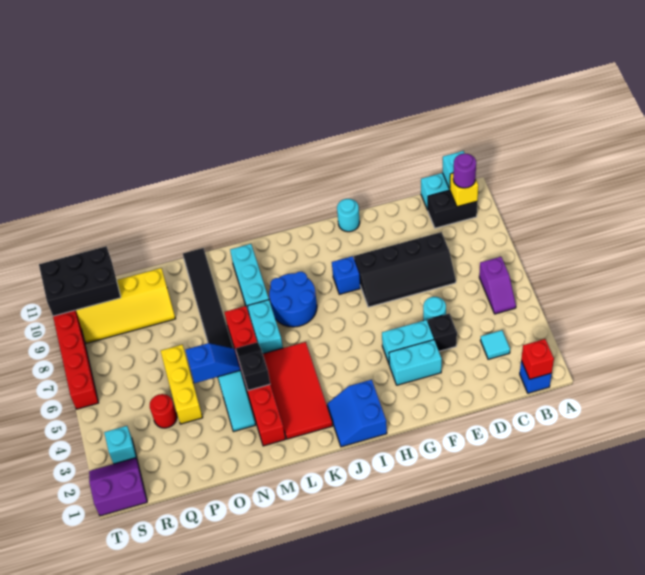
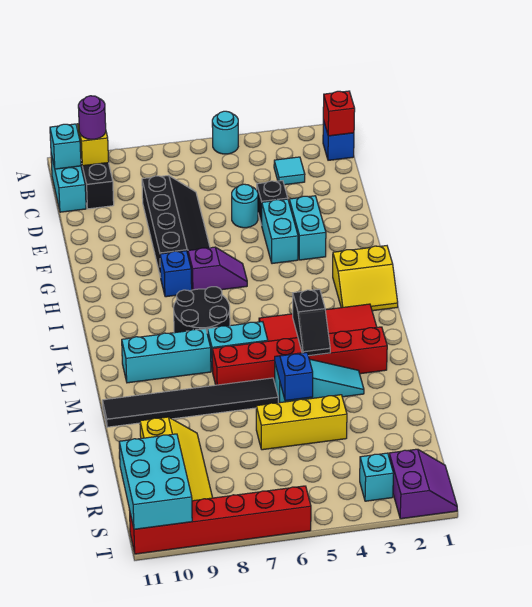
purple 1x2 slope [479,257,516,314] -> purple 1x2 slope moved to [188,247,247,290]
cyan 1x1 round brick [337,199,360,232] -> cyan 1x1 round brick moved to [212,111,238,154]
blue 2x2 slope [327,380,387,447] -> yellow 2x2 slope [333,246,398,311]
blue 2x2 round brick [269,272,317,327] -> black 2x2 round brick [174,287,230,333]
black 1x2 slope [236,342,270,390] -> black 1x2 slope turned to [293,289,330,356]
red 1x1 round brick [150,394,177,428] -> none
black 2x3 brick [39,246,121,316] -> cyan 2x3 brick [119,434,192,529]
purple 2x2 slope [89,458,147,516] -> purple 2x2 slope turned to [389,449,457,519]

